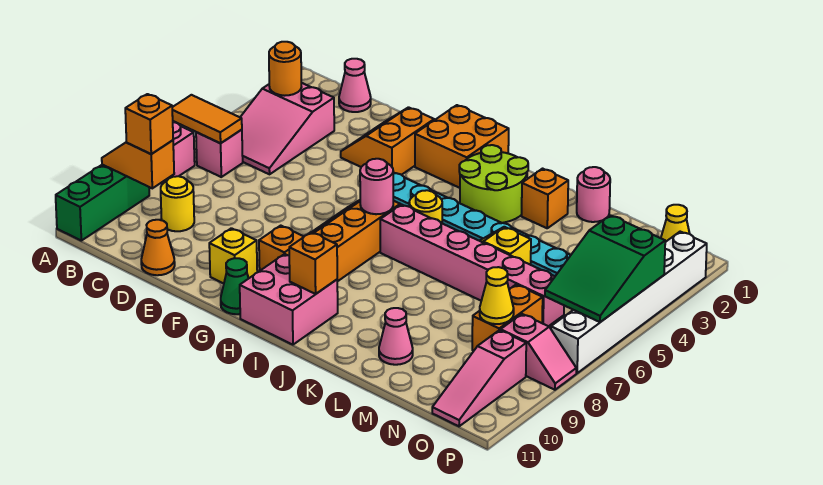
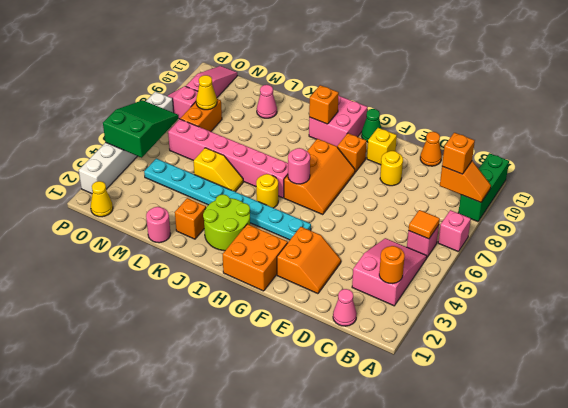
orange 1x2 tile [172,95,242,143] -> orange 1x1 tile [408,210,440,239]
yellow 1x1 round brick [161,176,194,231] -> yellow 1x1 round brick moved to [380,151,403,186]

